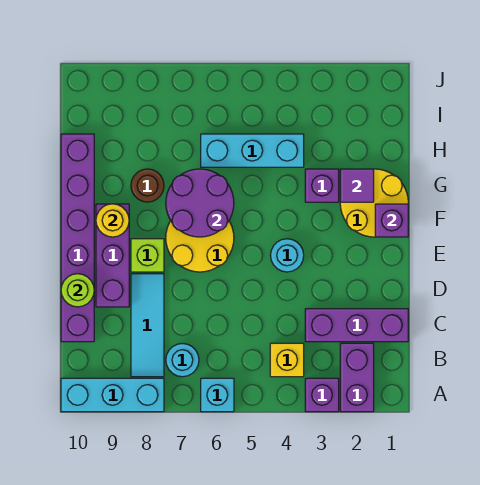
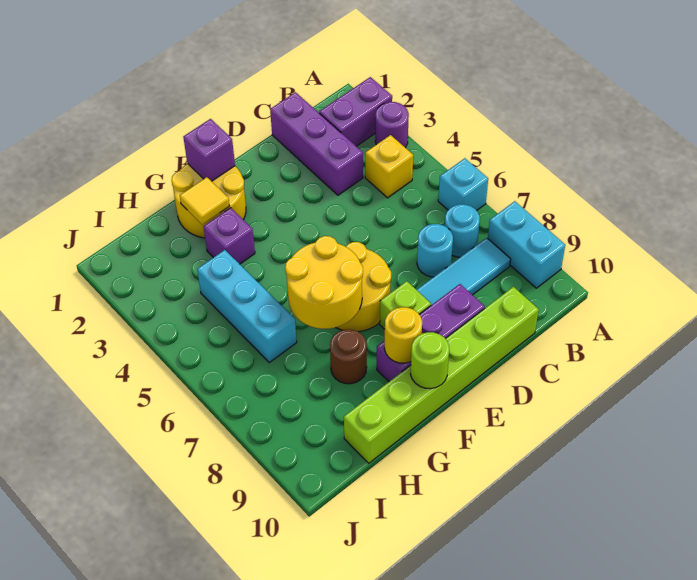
purple 1x1 brick [305,378,339,412] -> purple 1x1 round brick [375,102,409,148]
cyan 1x3 brick [61,378,164,412] -> cyan 1x2 brick [488,201,565,288]
purple 1x6 brick [61,134,94,342] -> lime 1x6 brick [344,287,539,463]
lime 1x1 round brick [61,274,94,307] -> lime 1x1 round brick moved to [410,332,449,389]
cyan 1x1 round brick [271,239,304,272] -> cyan 1x1 round brick moved to [417,224,453,277]
purple 2x2 round brick [166,169,234,237] -> yellow 2x2 round brick [285,236,363,329]
purple 1x1 tile [340,169,374,202] -> yellow 1x1 tile [180,177,229,225]

